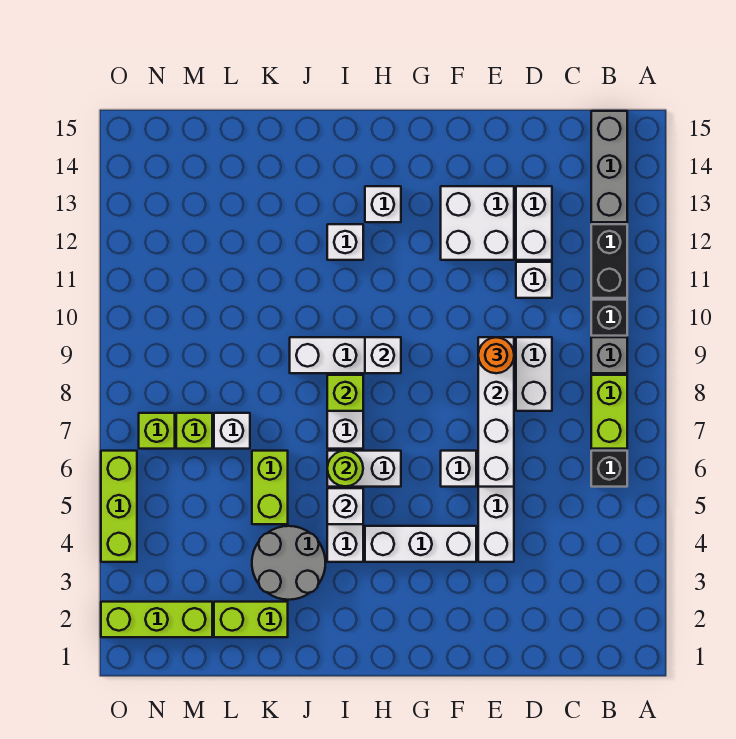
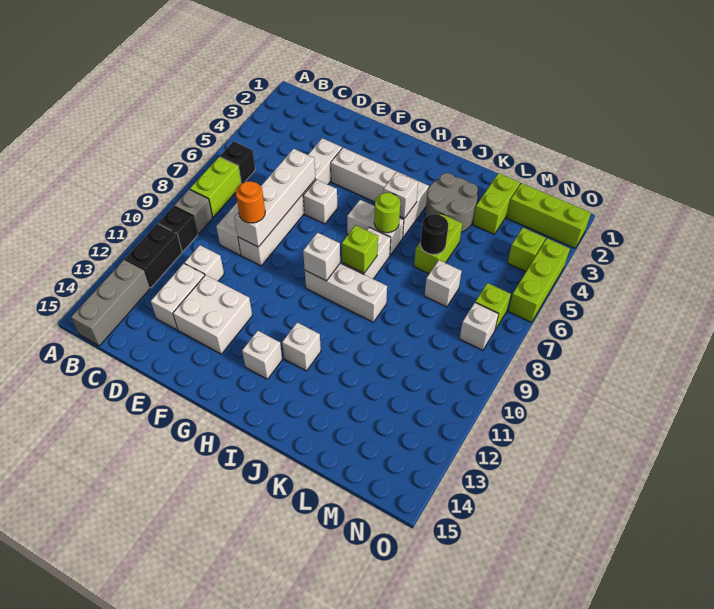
lime 1x2 brick [214,602,288,637] -> lime 1x2 brick turned to [473,173,520,234]
none -> black 1x1 round brick [420,214,448,254]
lime 1x1 brick [176,413,212,449] -> lime 1x1 brick moved to [508,228,545,272]
none -> white 1x1 brick [460,303,498,350]

